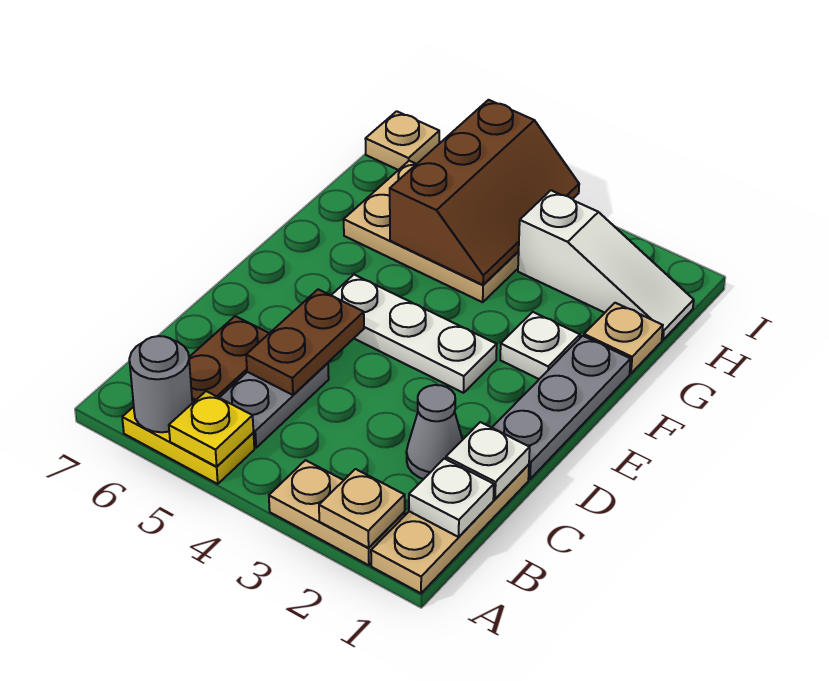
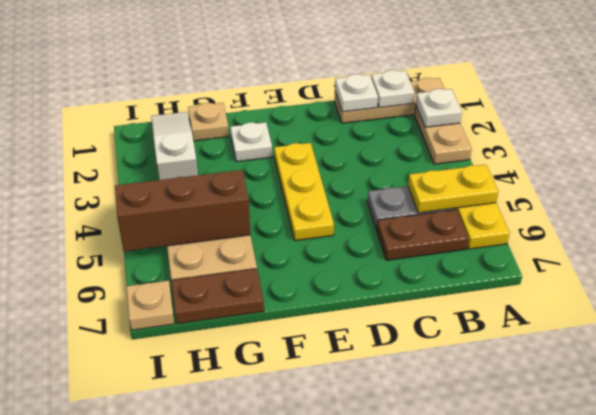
tan 1x1 plate [319,469,405,548] -> white 1x1 plate [416,89,462,127]
yellow 1x1 plate [169,391,253,467] -> yellow 1x2 plate [408,165,498,213]
grey 1x1 round brick [129,336,192,432] -> none
grey 1x1 cone [406,385,463,479] -> none
brown 1x2 plate [246,289,364,395] -> brown 1x2 plate moved to [171,269,264,324]
grey 1x3 plate [492,336,631,479] -> none
white 1x3 plate [331,275,497,393] -> yellow 1x3 plate [274,143,334,241]

